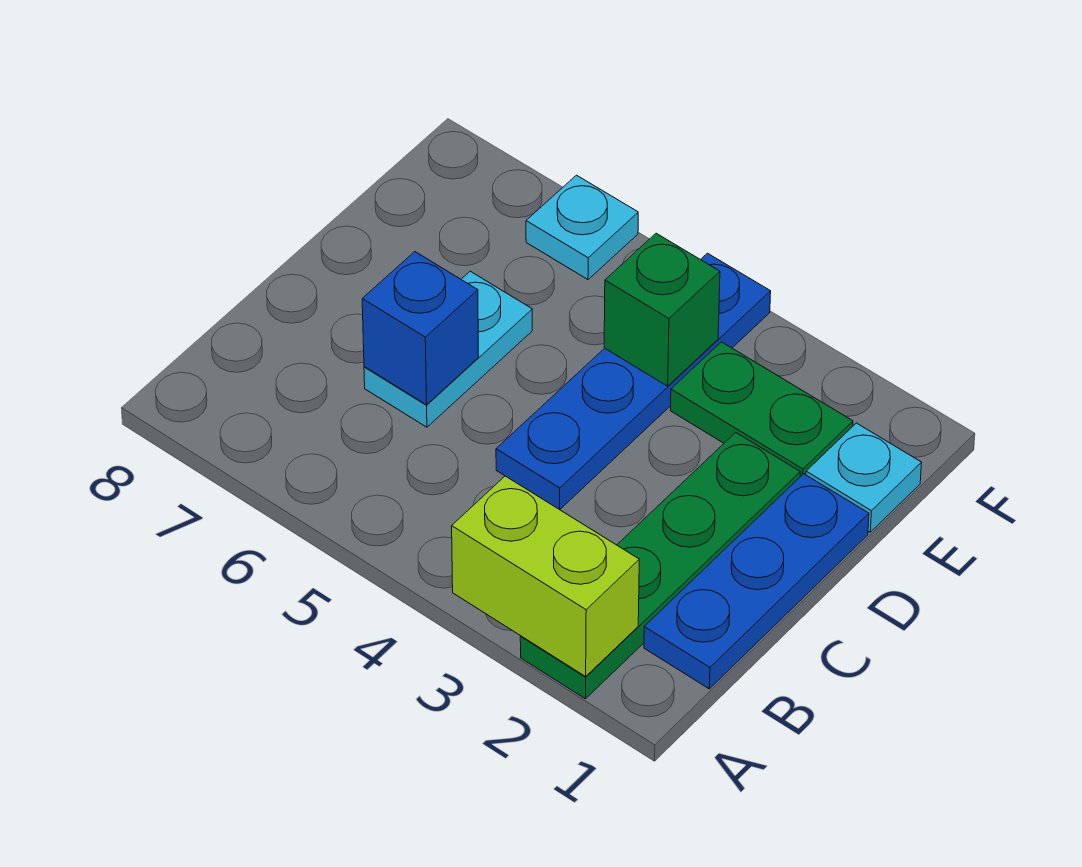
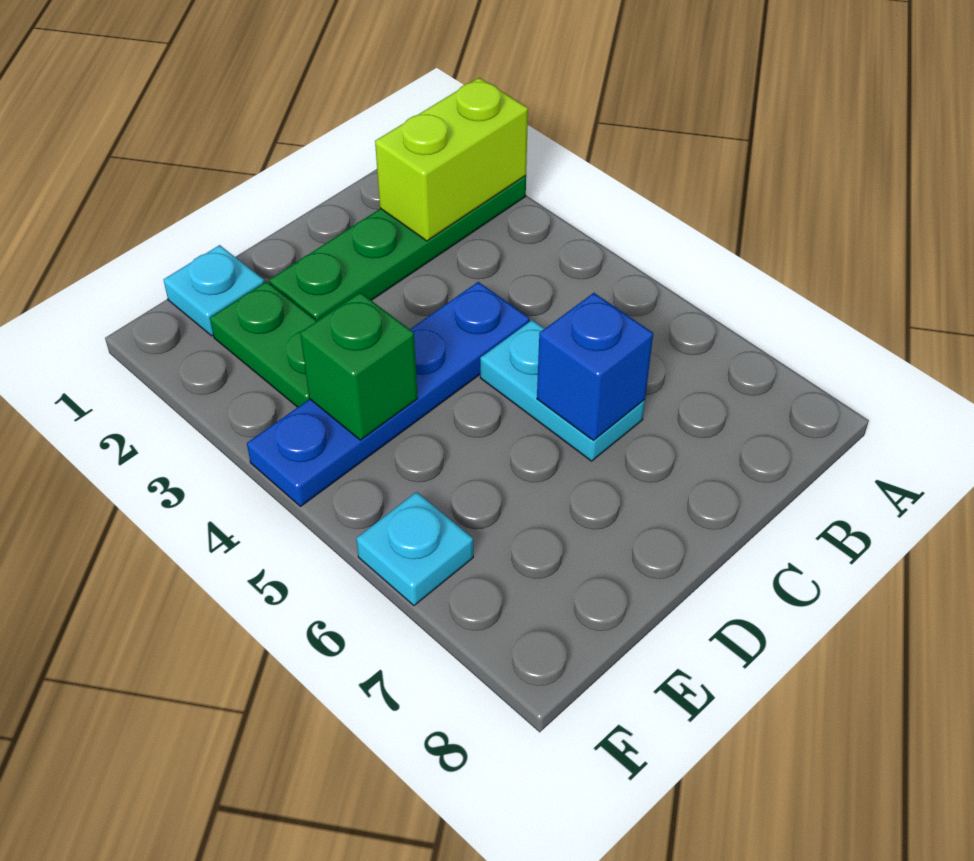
lime 1x2 brick [452,476,639,676] -> lime 1x2 brick turned to [375,78,528,241]
blue 1x3 plate [644,474,869,689] -> none
cyan 1x2 plate [364,271,532,427] -> cyan 1x2 plate turned to [480,320,645,461]

